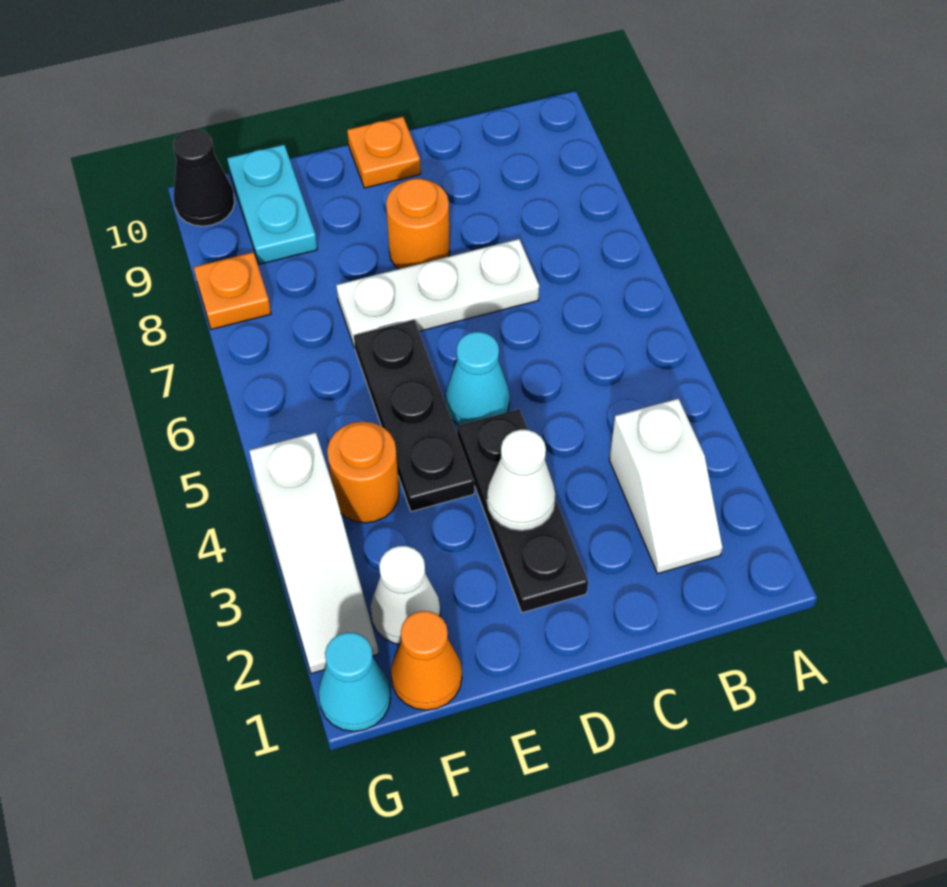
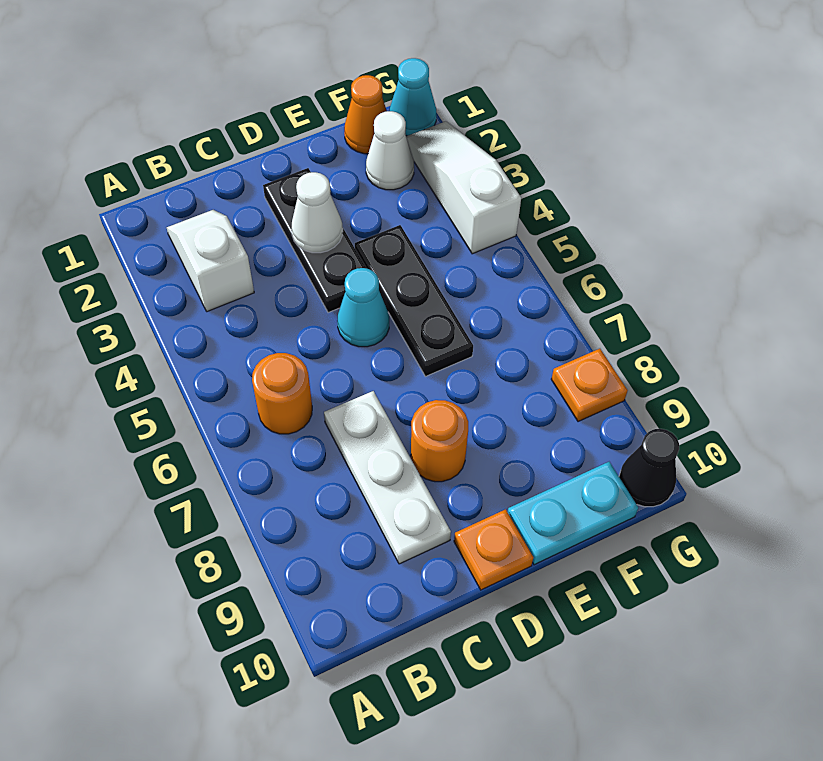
white 1x3 plate [336,239,539,348] -> white 1x3 plate turned to [324,391,451,564]
orange 1x1 round brick [327,422,399,523] -> orange 1x1 round brick moved to [252,353,312,434]
cyan 1x2 plate [227,145,317,264] -> cyan 1x2 plate turned to [508,462,638,565]

